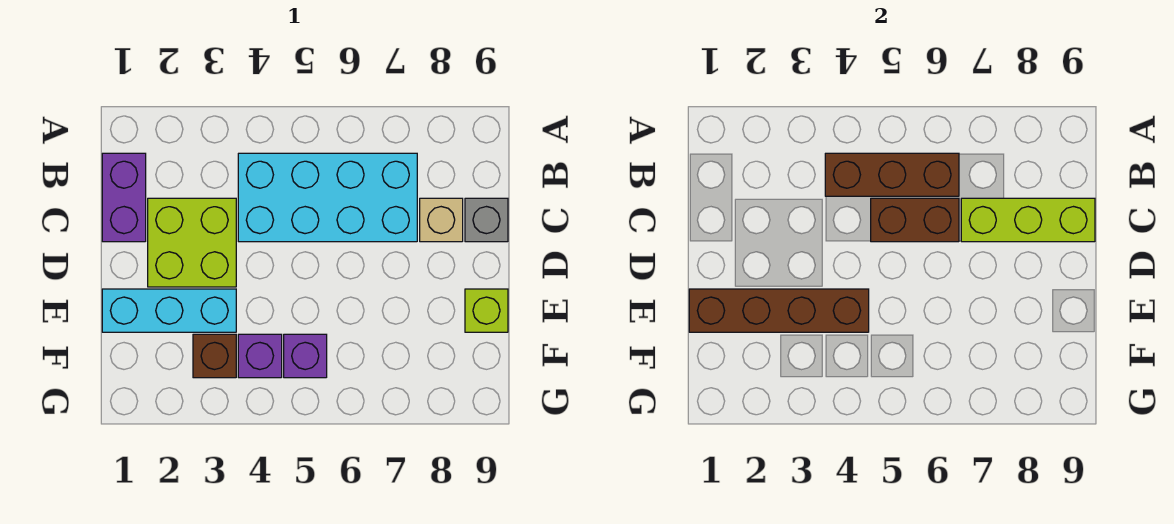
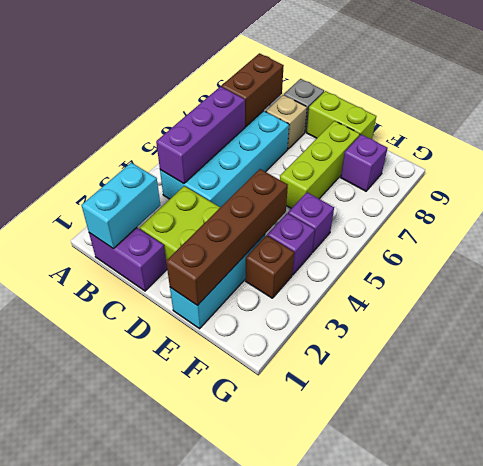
none -> cyan 1x2 brick [81,163,160,248]
brown 1x3 brick [825,153,959,196] -> purple 1x3 brick [156,87,245,184]
brown 1x2 brick [871,198,959,242] -> brown 1x2 brick moved to [221,53,284,127]
lime 1x3 brick [961,198,1095,242] -> lime 1x3 brick moved to [280,121,360,208]
lime 1x1 brick [465,289,508,332] -> lime 1x2 brick [307,91,376,139]
none -> purple 1x1 brick [341,134,388,191]

